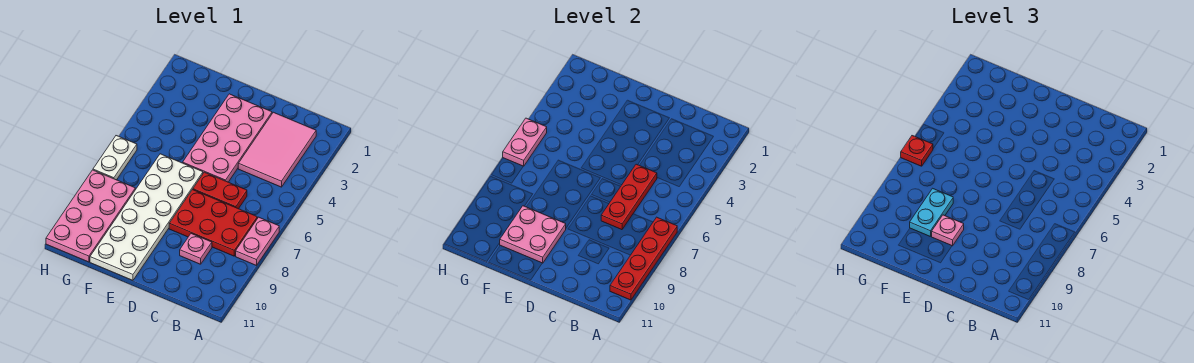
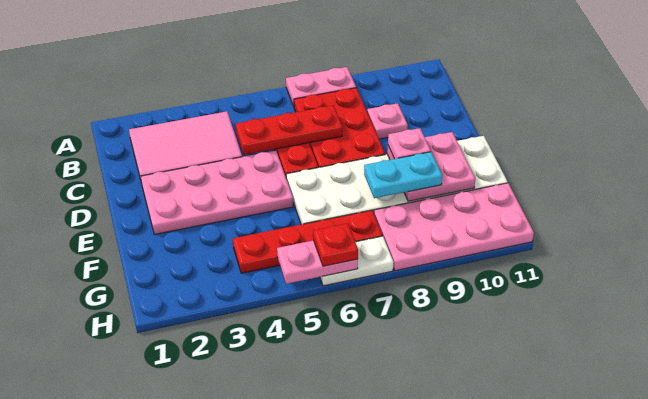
red 1x4 plate [610,217,677,300] -> red 1x4 plate moved to [233,210,383,273]

